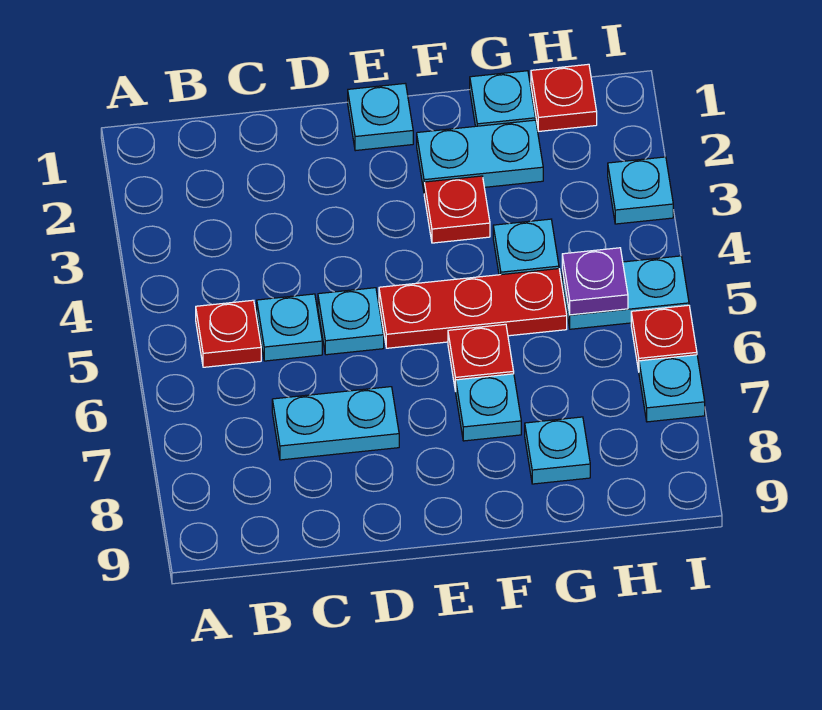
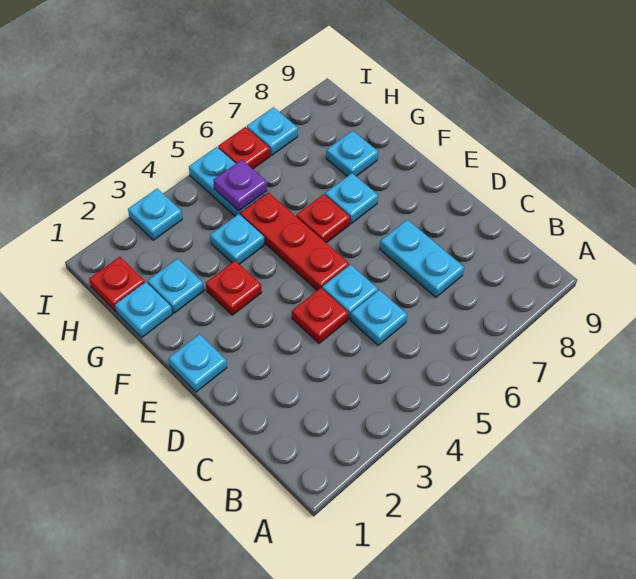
red 1x1 plate [196,300,261,367] -> red 1x1 plate moved to [292,288,348,343]
cyan 1x2 plate [417,120,543,190] -> cyan 1x1 plate [148,259,204,313]

